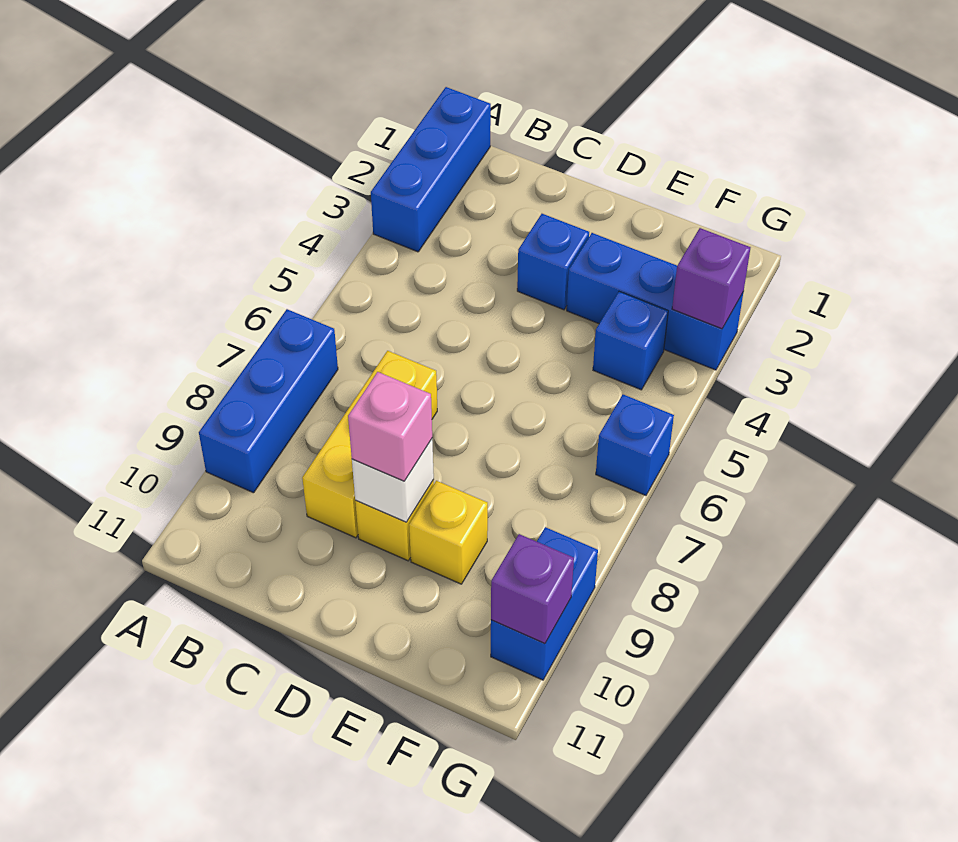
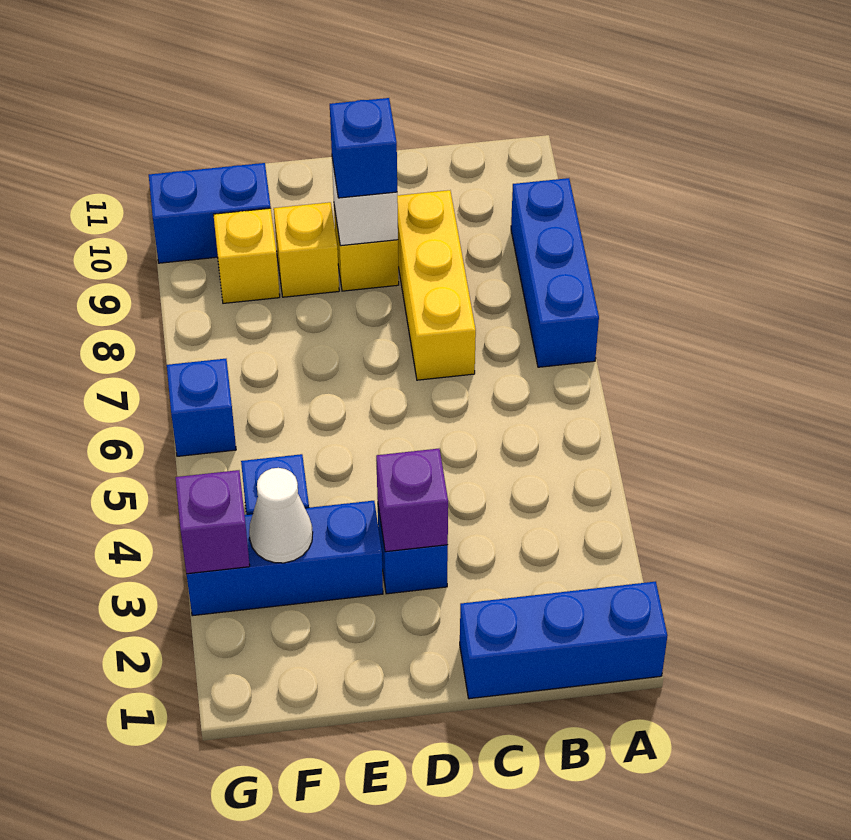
blue 1x3 brick [371,87,491,252] -> blue 1x3 brick turned to [460,582,667,699]
pink 1x1 brick [348,372,432,481] -> blue 1x1 brick [330,98,397,198]
none -> white 1x1 cone [249,468,313,563]
none -> yellow 1x1 brick [213,208,280,303]
blue 1x2 brick [491,527,598,680] -> blue 1x2 brick turned to [149,163,271,263]
purple 1x1 brick [491,534,574,644] -> purple 1x1 brick moved to [376,449,448,552]

